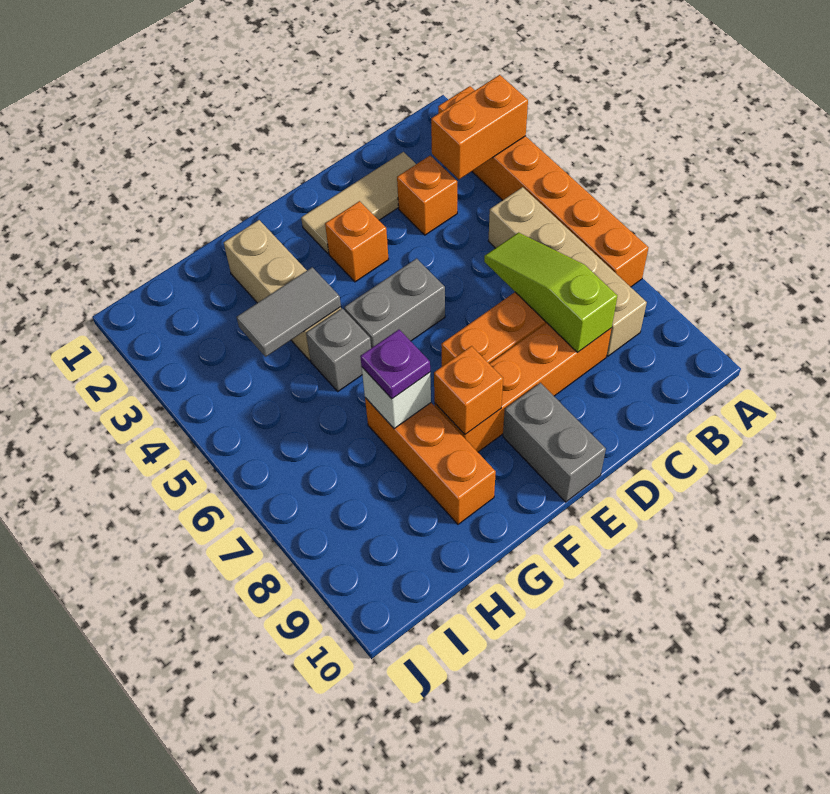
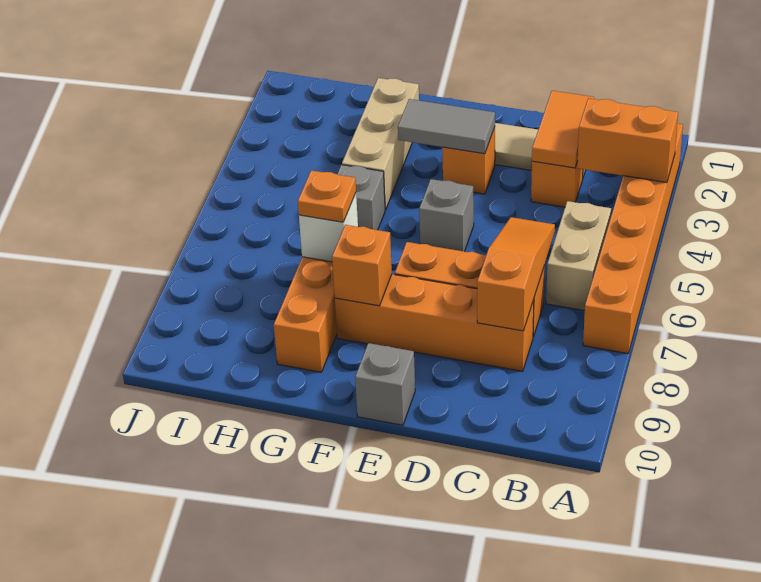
tan 1x4 brick [488,187,647,356] -> tan 1x2 brick [546,201,611,311]
none -> orange 1x2 tile [532,91,594,168]
lime 1x3 slope [484,233,617,352] -> orange 1x3 slope [477,217,555,331]
grey 1x2 brick [344,258,445,348] -> grey 1x1 brick [419,179,474,251]
grey 1x2 brick [503,383,606,502] -> grey 1x1 brick [355,343,415,425]
grey 1x2 tile [237,267,341,357] -> grey 1x2 tile moved to [398,99,495,154]
purple 1x1 plate [360,330,430,399] -> orange 1x1 plate [298,170,356,222]

